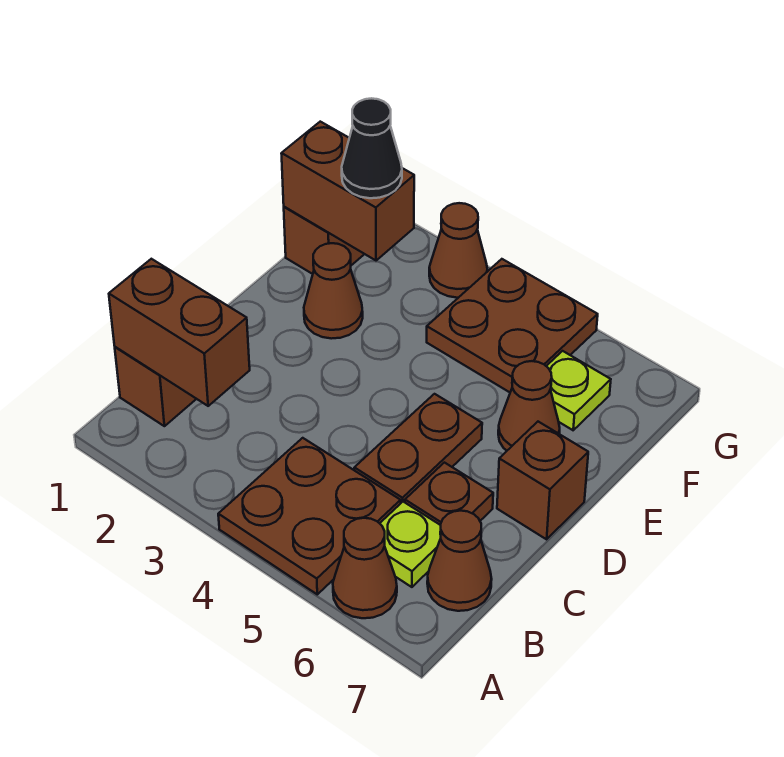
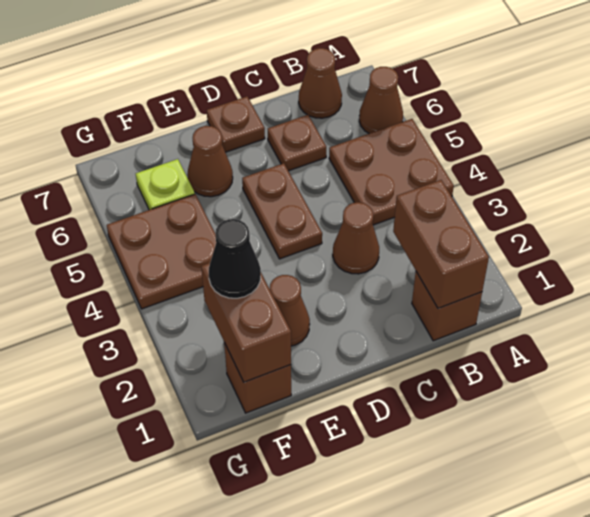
lime 1x1 plate [380,502,441,587] -> none
brown 1x2 plate [354,394,482,503] -> brown 1x2 plate turned to [242,163,322,259]
brown 1x1 brick [497,422,588,539] -> brown 1x1 plate [207,97,265,152]
brown 1x1 cone [429,203,487,298] -> brown 1x1 cone moved to [333,202,379,274]

